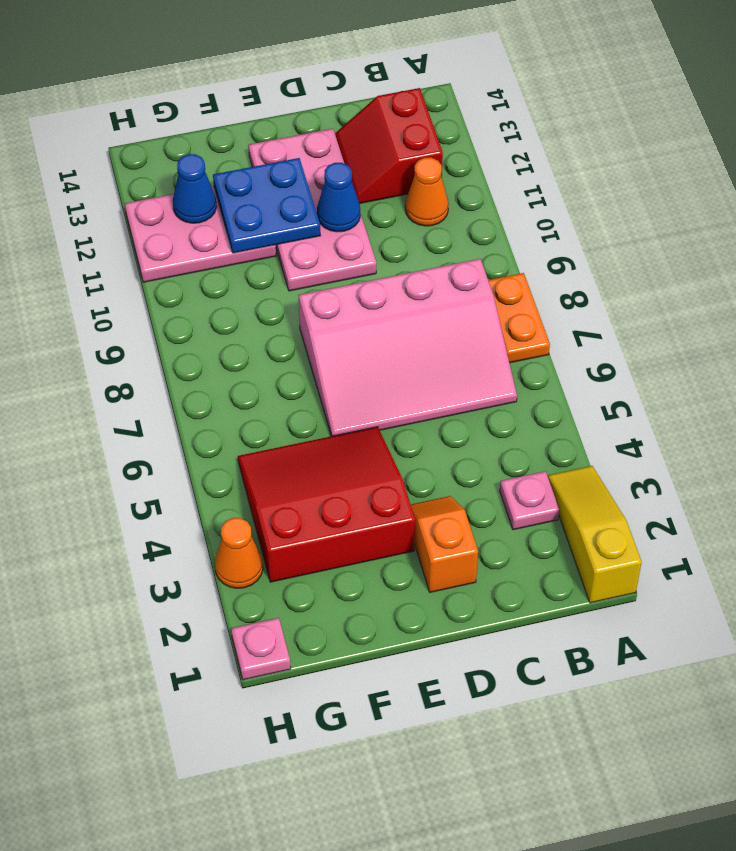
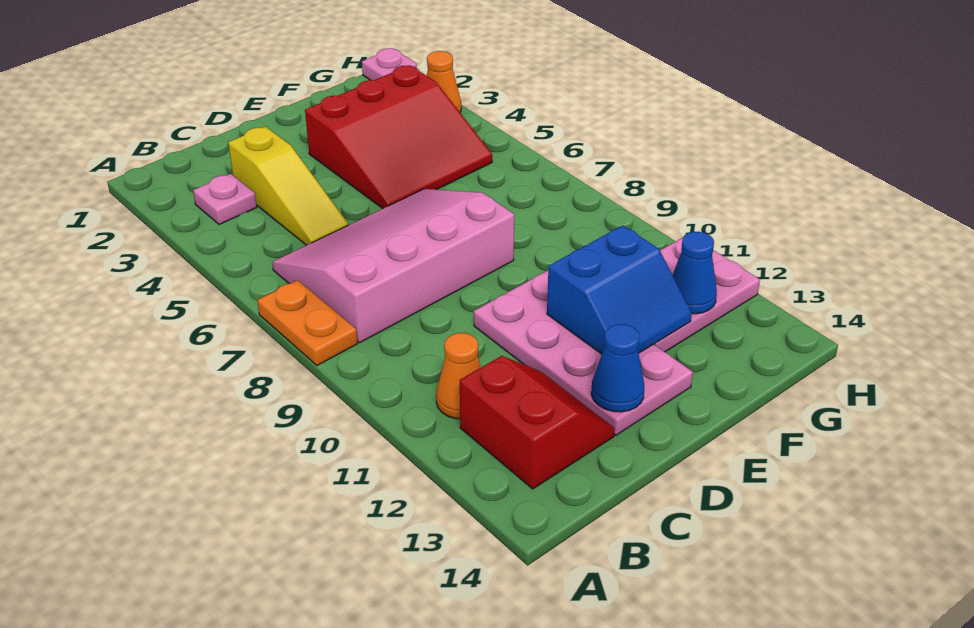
yellow 1x3 slope [548,466,642,603] -> yellow 1x3 slope moved to [228,126,348,245]
orange 1x2 slope [411,496,478,592] -> none
blue 1x1 cone [317,163,360,232] -> blue 1x1 cone moved to [591,324,644,412]
blue 2x2 plate [213,158,321,253] -> blue 2x2 slope [547,225,692,354]

